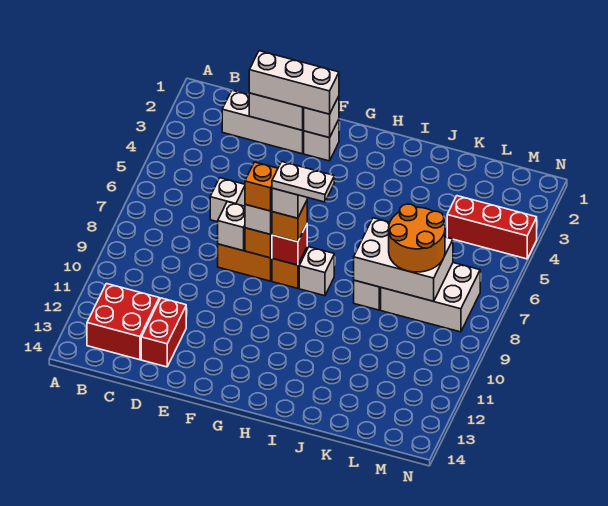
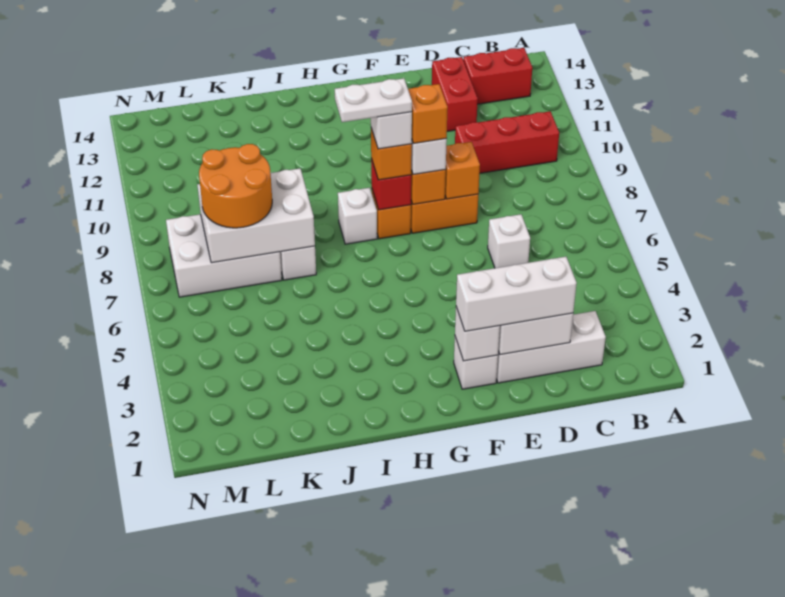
red 2x2 brick [87,284,159,360] -> red 1x2 brick [463,48,532,104]
white 1x1 brick [218,202,245,251] -> orange 1x1 brick [445,142,480,199]
red 1x3 brick [447,196,537,259] -> red 1x3 brick moved to [455,111,559,173]

